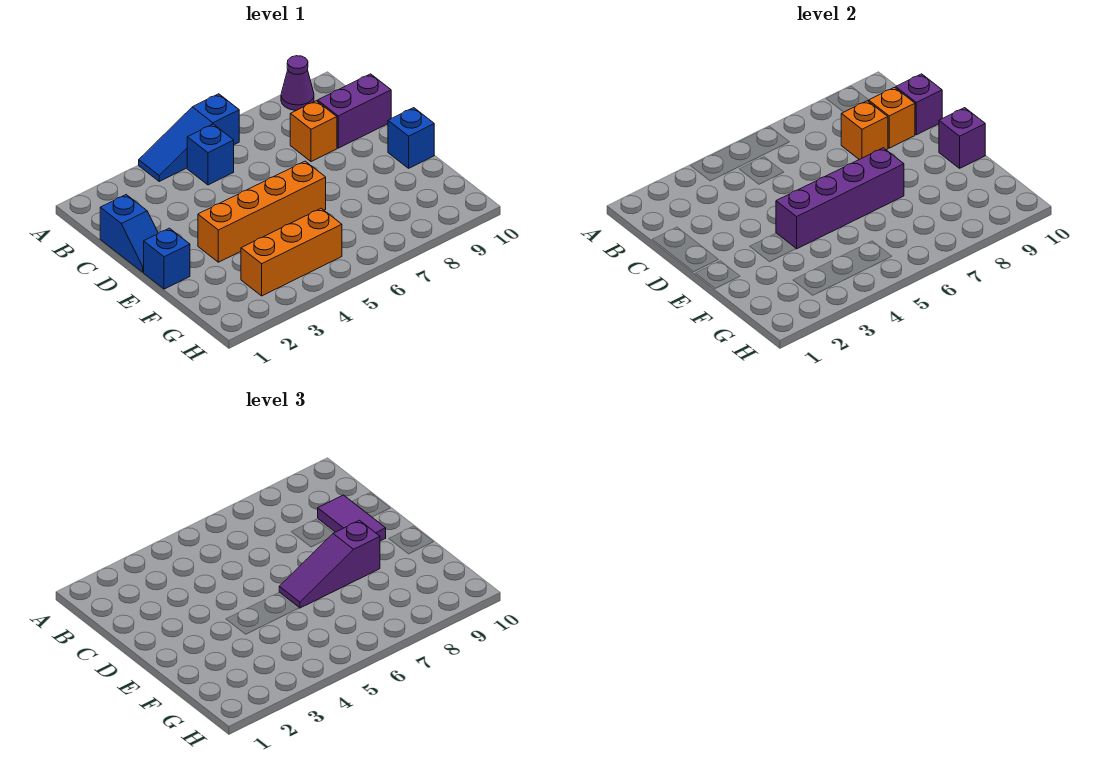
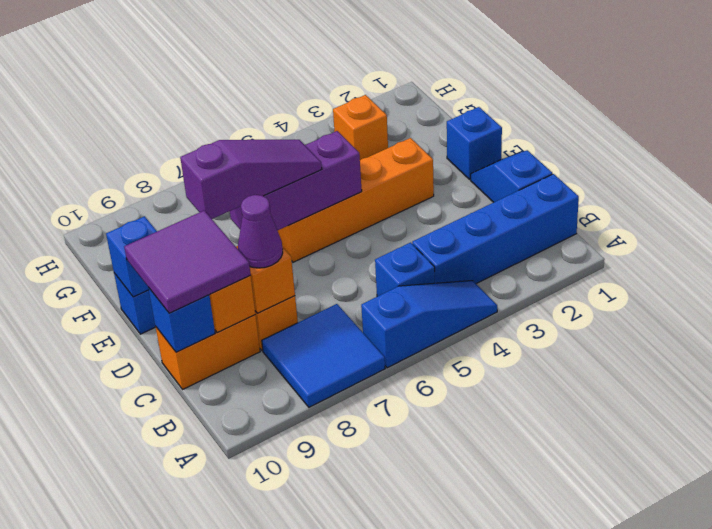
none -> blue 2x2 tile [262,304,385,407]
purple 1x1 cone [281,56,314,110] -> purple 1x1 cone moved to [238,195,283,268]
none -> blue 1x4 brick [412,174,579,284]
purple 1x2 brick [318,74,391,148] -> orange 1x2 brick [156,315,260,389]
purple 1x2 tile [318,495,386,541] -> purple 2x2 tile [124,211,251,313]
purple 1x1 brick [896,74,942,135] -> blue 1x1 brick [148,288,215,352]
purple 1x4 brick [776,148,904,249] -> purple 1x3 brick [230,131,362,231]
purple 1x1 brick [939,108,985,168] -> blue 1x1 brick [106,216,157,297]
orange 1x3 brick [241,208,342,296] -> orange 1x1 brick [333,95,388,160]

